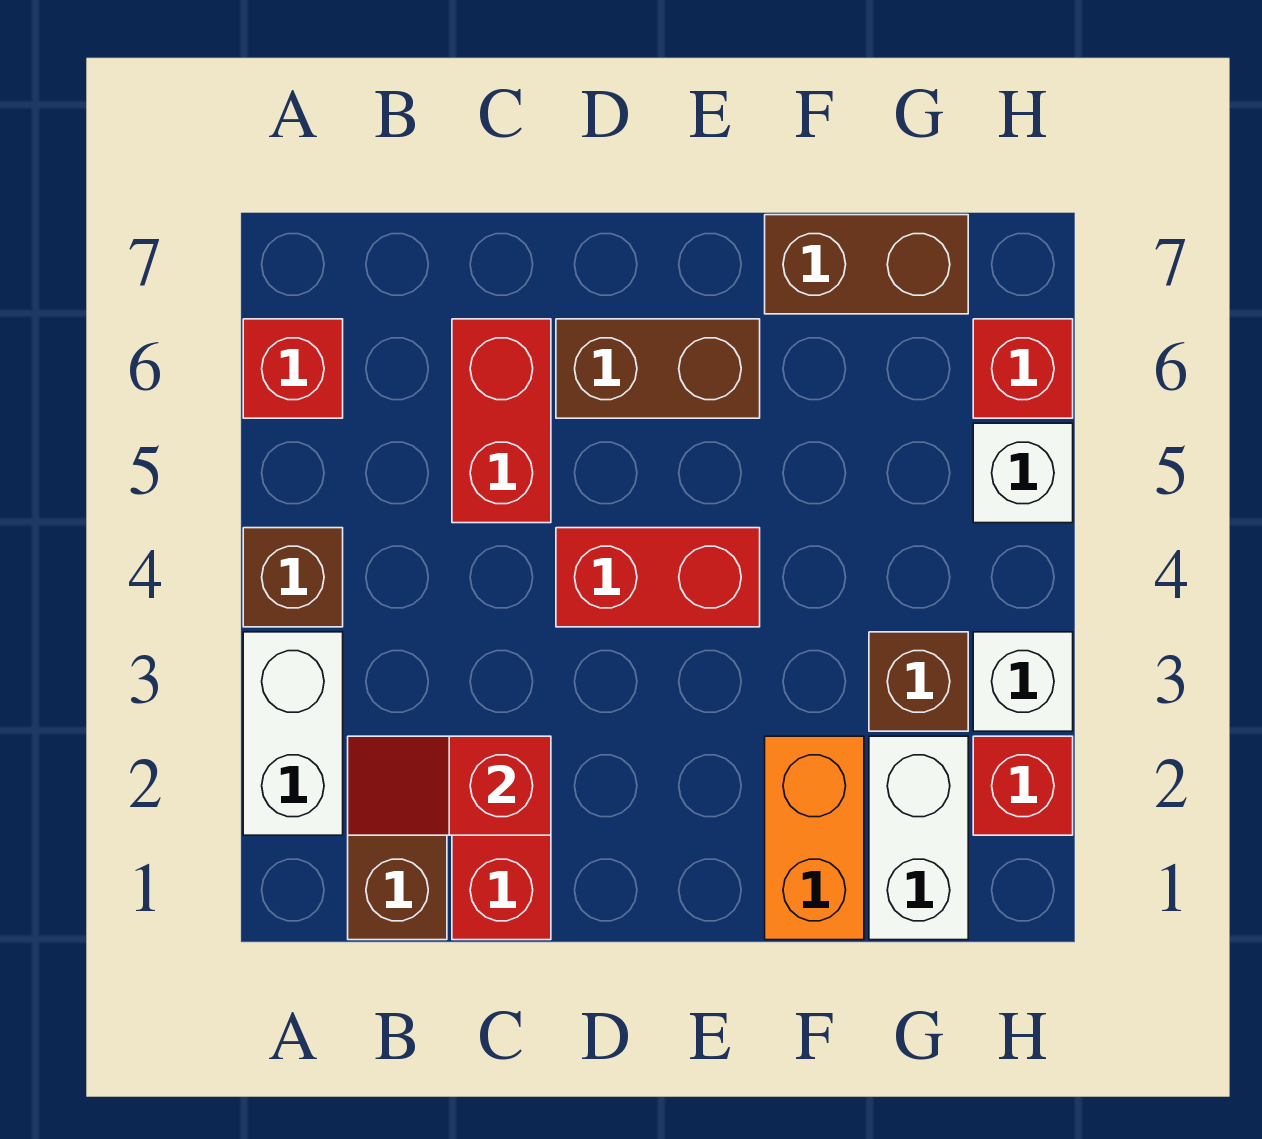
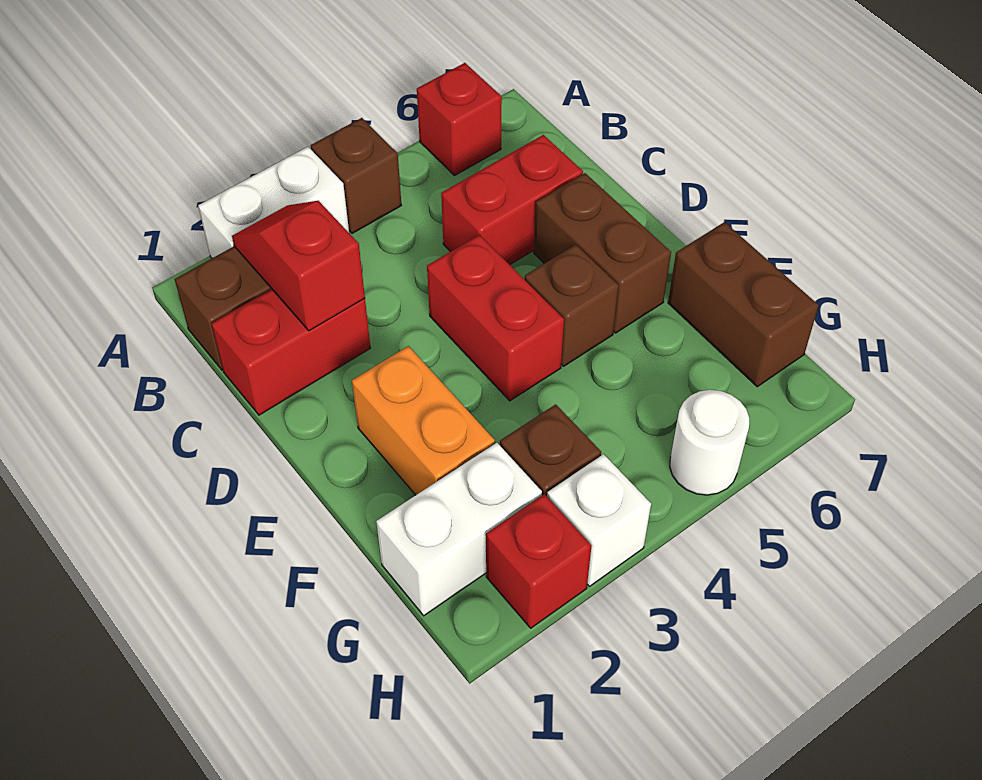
none -> brown 1x1 brick [524,245,619,366]
orange 1x2 brick [765,736,864,940] -> orange 1x2 brick turned to [352,346,495,495]
white 1x1 brick [973,423,1073,523] -> white 1x1 round brick [670,390,749,495]
red 1x1 brick [973,319,1073,418] -> none

